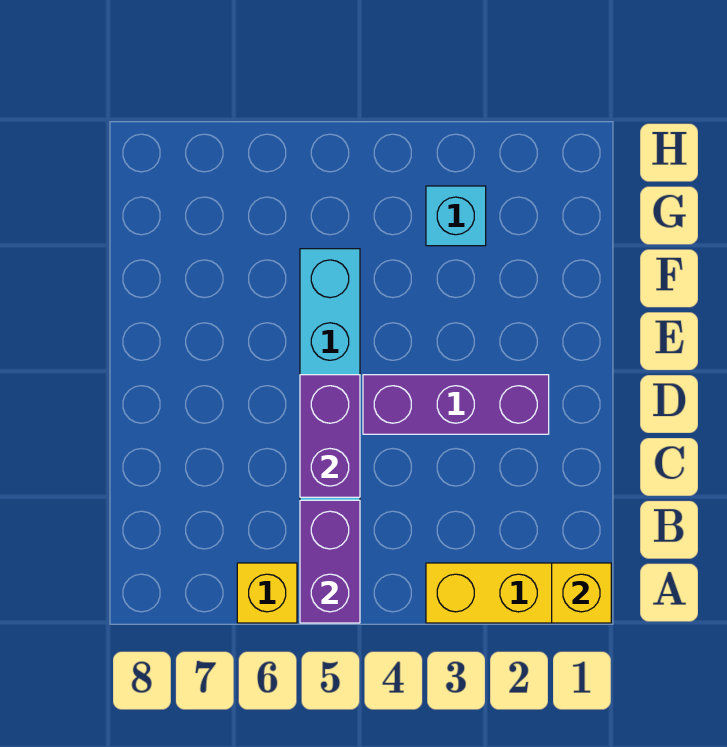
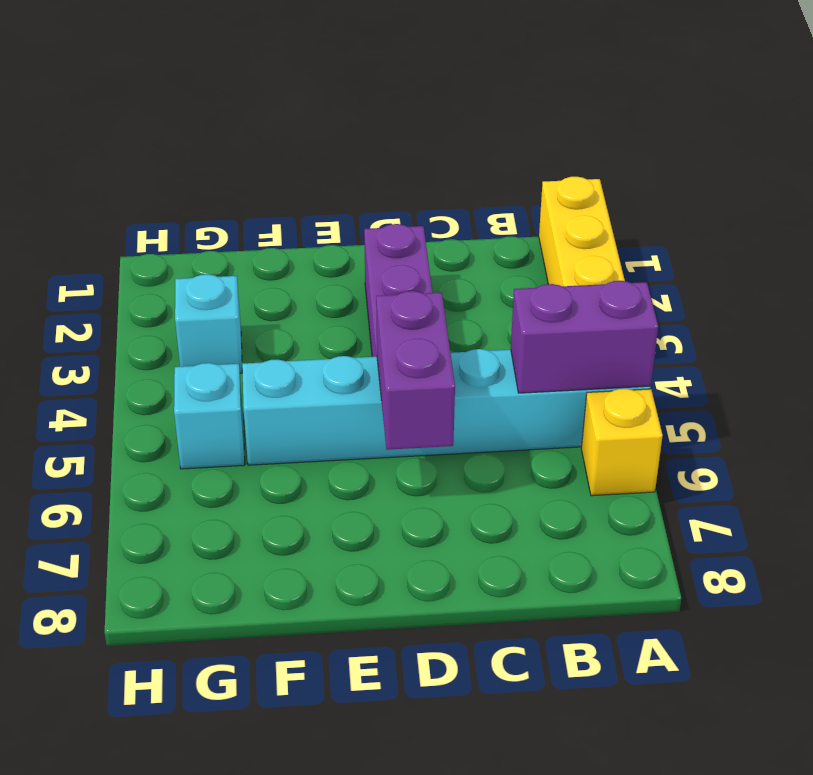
yellow 1x1 brick [552,563,611,623] -> none
purple 1x2 brick [300,375,360,497] -> purple 1x2 brick turned to [376,291,455,450]
none -> cyan 1x1 brick [174,363,245,469]

